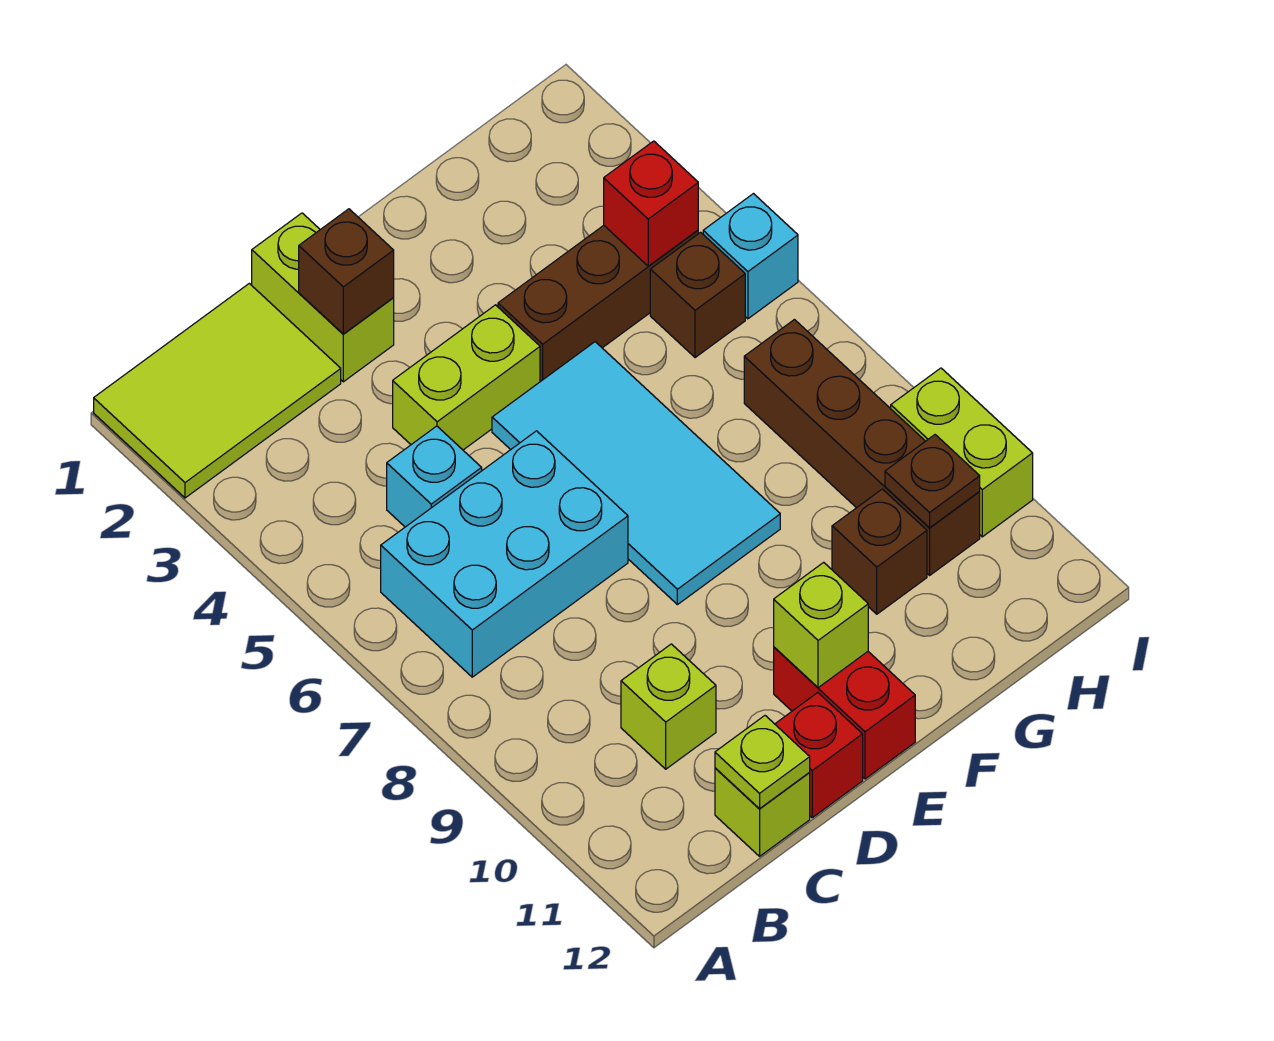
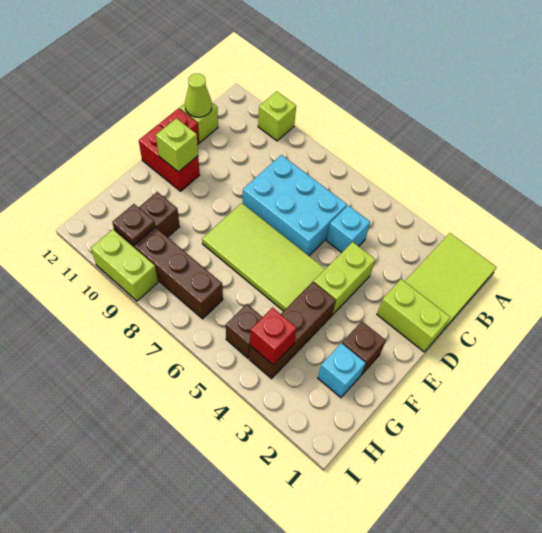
cyan 2x3 brick [381,431,628,677] -> cyan 2x3 brick turned to [243,155,347,256]
lime 1x1 brick [621,644,716,769] -> lime 1x1 brick moved to [258,91,296,141]
lime 1x1 plate [715,716,810,809] -> lime 1x1 cone [185,74,212,117]
brown 1x1 brick [299,209,394,334] -> brown 1x1 brick moved to [342,321,386,375]
cyan 2x4 tile [492,342,780,605] -> lime 2x4 tile [202,203,325,311]
cyan 1x1 brick [703,194,798,319] -> cyan 1x1 brick moved to [318,343,365,398]

